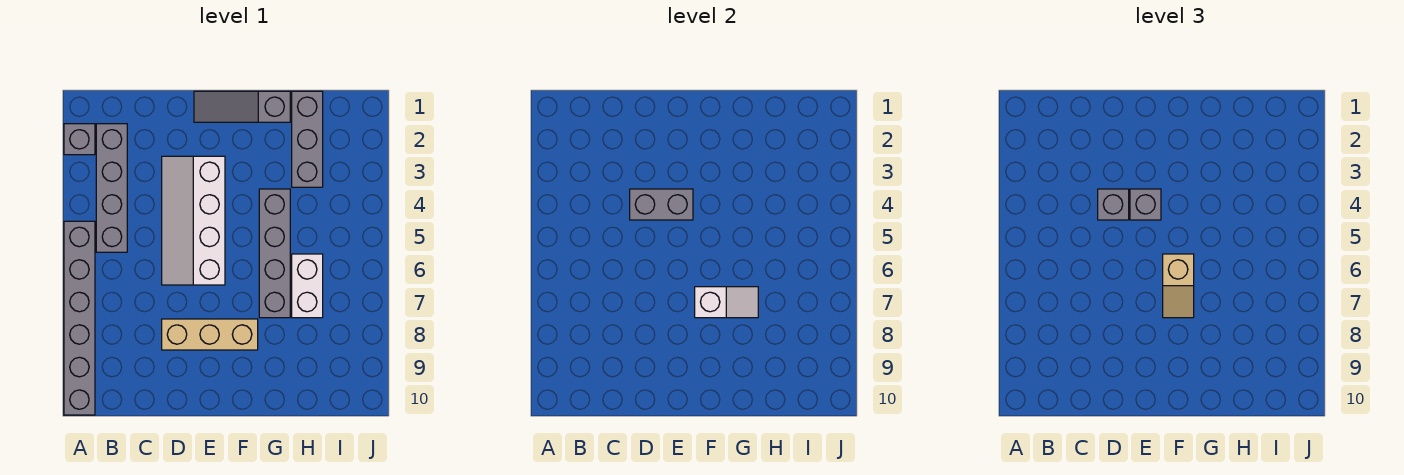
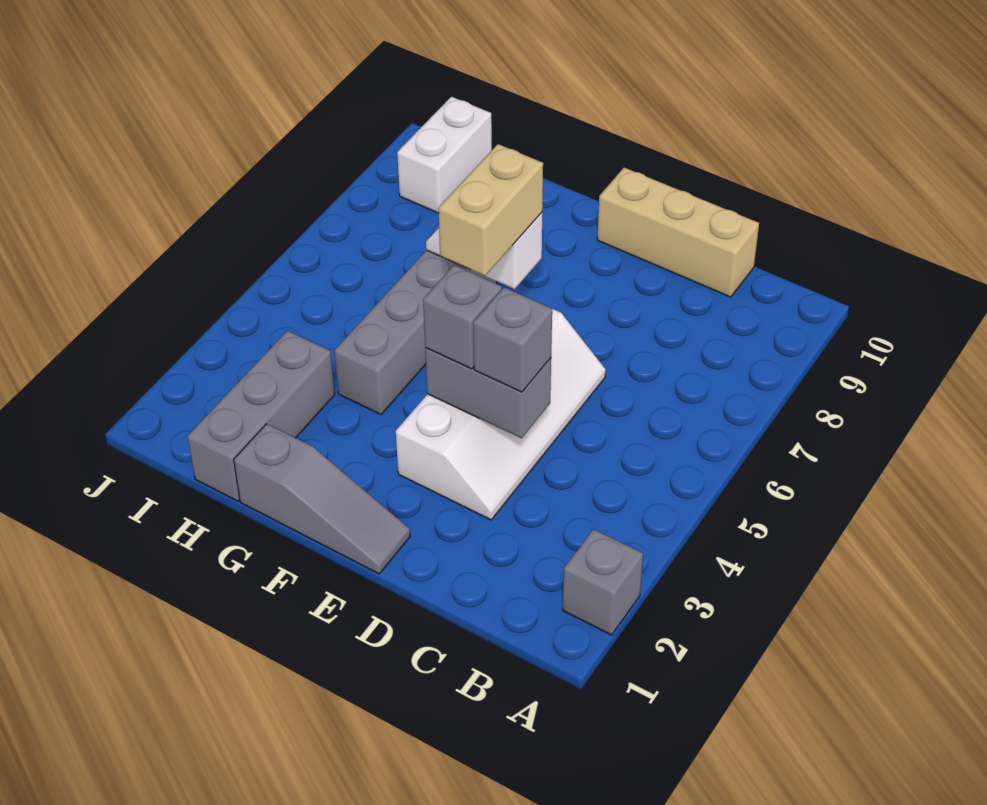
grey 1x6 brick [64,221,95,415] -> none
grey 1x4 brick [96,124,127,252] -> none
tan 1x3 brick [162,319,258,350] -> tan 1x3 brick moved to [597,168,759,297]
tan 1x2 slope [1163,254,1194,318] -> tan 1x2 brick [438,144,543,276]
white 1x2 brick [292,254,323,318] -> white 1x2 brick moved to [397,97,492,213]

